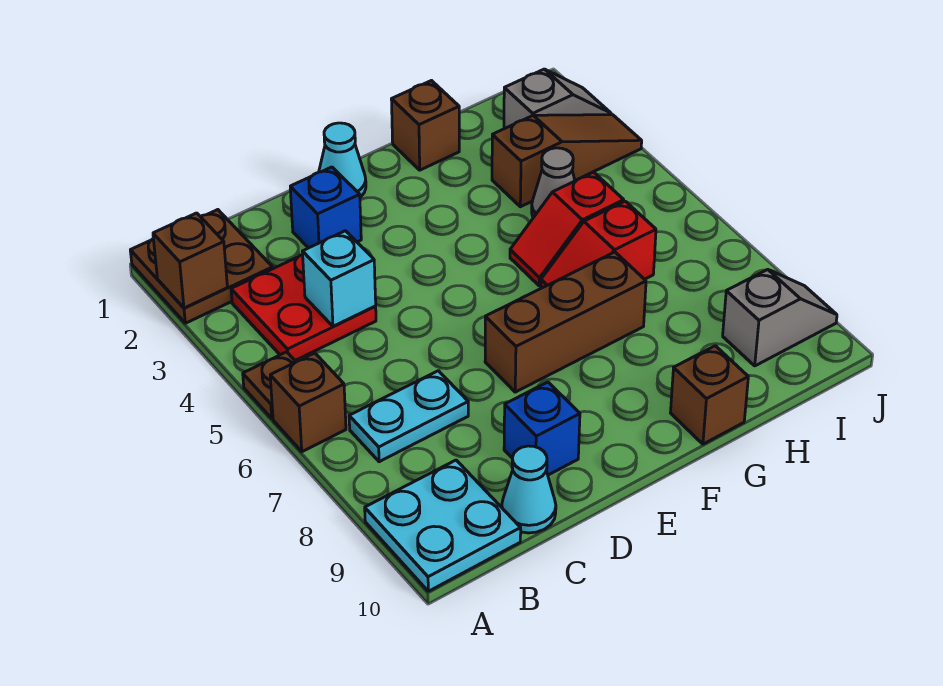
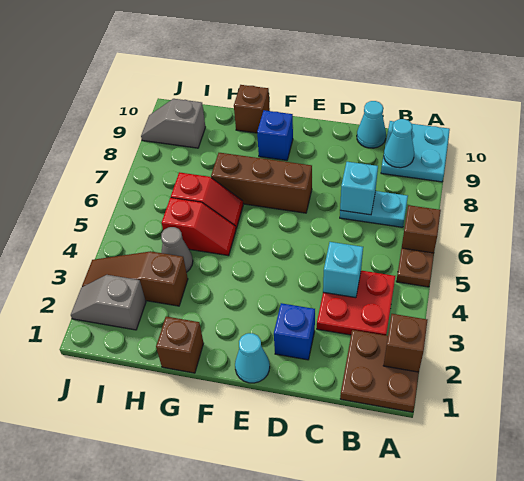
none -> cyan 1x1 cone [384,119,414,168]
none -> cyan 1x1 brick [340,162,378,215]
blue 1x1 brick [504,382,580,475] -> blue 1x1 brick moved to [257,110,293,160]

